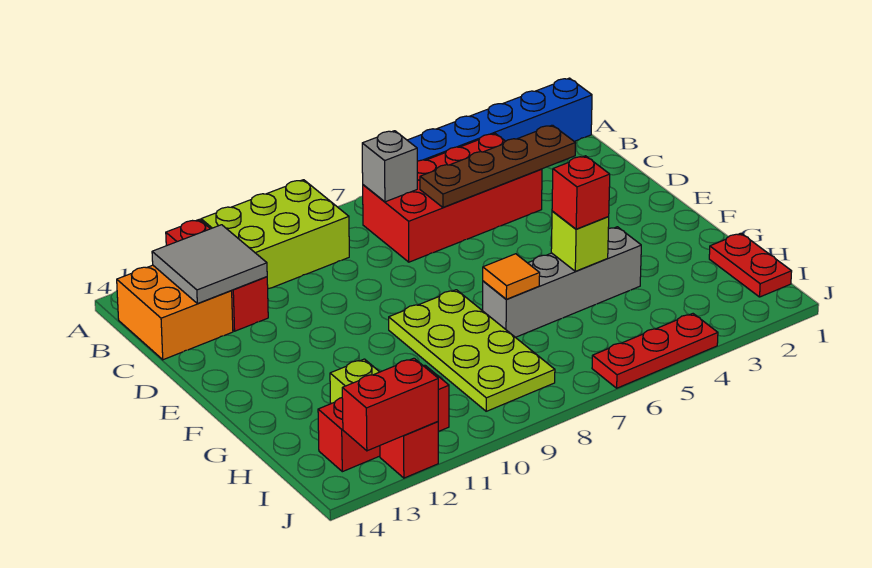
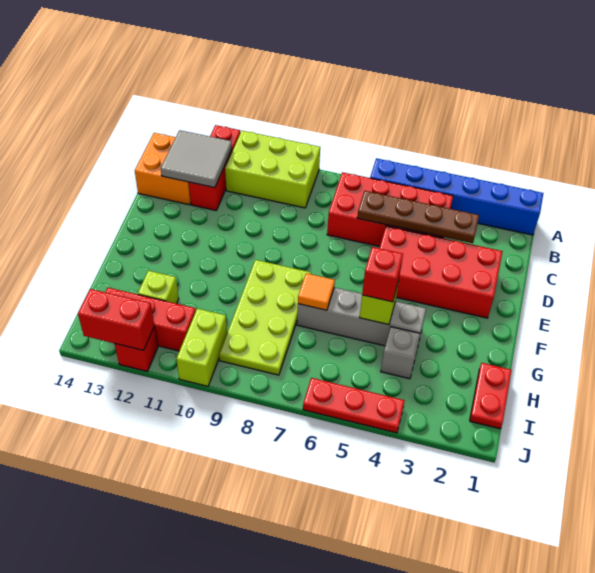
grey 1x1 brick [362,131,417,202] -> grey 1x1 brick moved to [381,327,420,379]
none -> red 2x4 brick [380,226,503,318]
none -> lime 1x2 brick [176,308,227,386]

